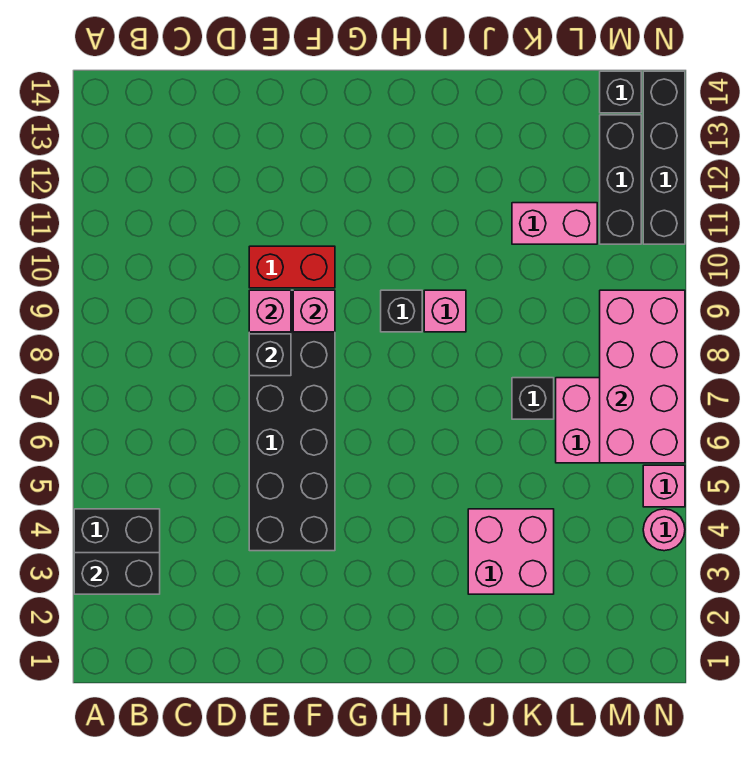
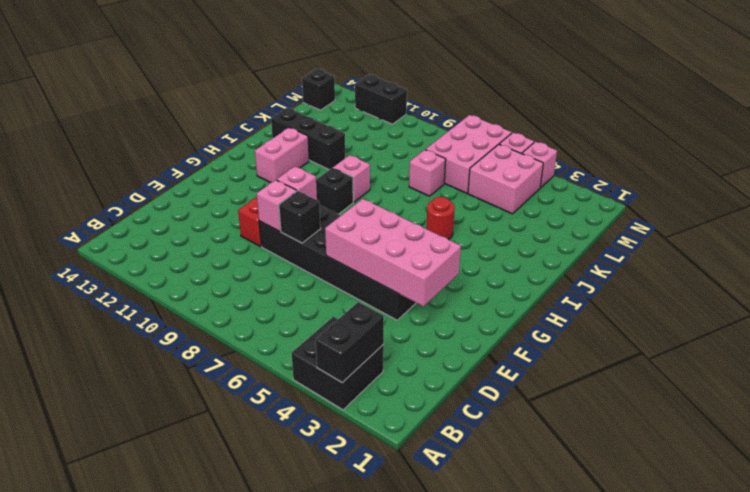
none -> red 1x1 round brick [426,197,455,240]
pink 2x2 brick [468,509,554,594] -> pink 2x2 brick moved to [468,144,543,214]
black 1x1 brick [512,378,554,419] -> pink 1x1 brick [409,150,446,196]
pink 1x2 brick [512,203,597,244] -> pink 1x2 brick moved to [255,127,309,183]
pink 2x4 brick [600,290,685,463] -> pink 2x4 brick moved to [325,199,461,307]
black 1x3 brick [600,115,641,244] -> black 1x3 brick moved to [271,108,345,170]
pink 1x1 round brick [643,509,685,551] -> pink 1x1 brick [522,142,557,188]
black 1x4 brick [643,71,685,244] -> black 1x2 brick [355,75,407,124]

